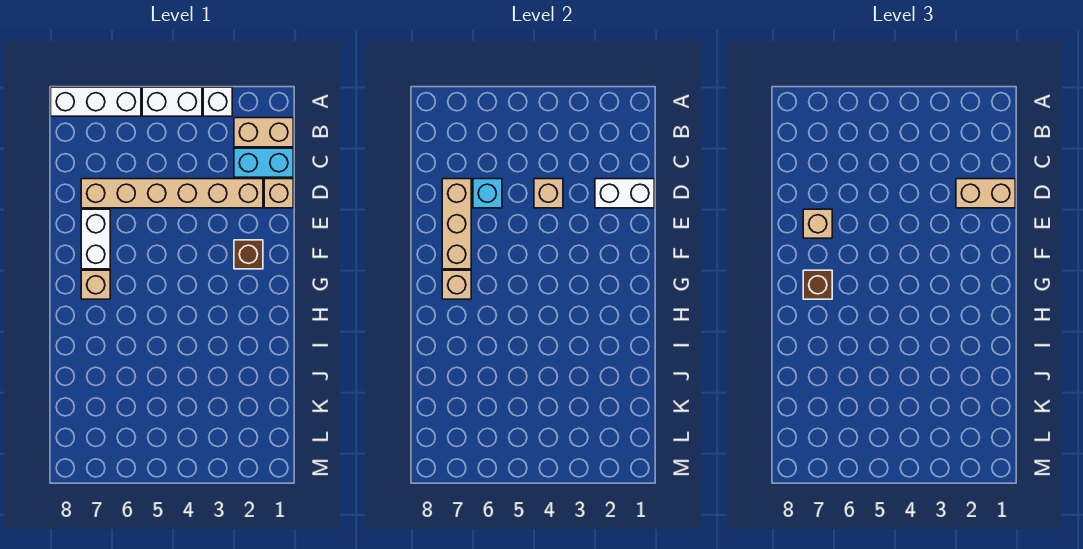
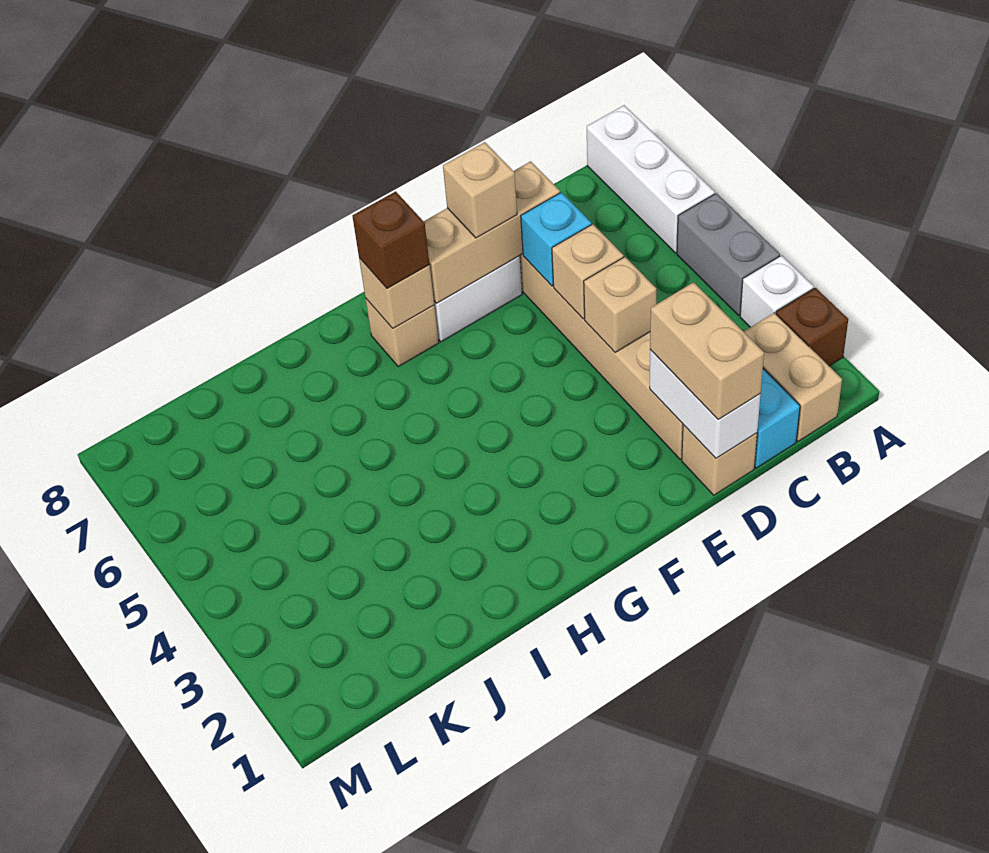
white 1x2 brick [142,87,202,116] -> grey 1x2 brick [677,193,780,315]
none -> tan 1x1 brick [552,224,624,319]
brown 1x1 brick [234,240,263,269] -> brown 1x1 brick moved to [776,288,848,366]

